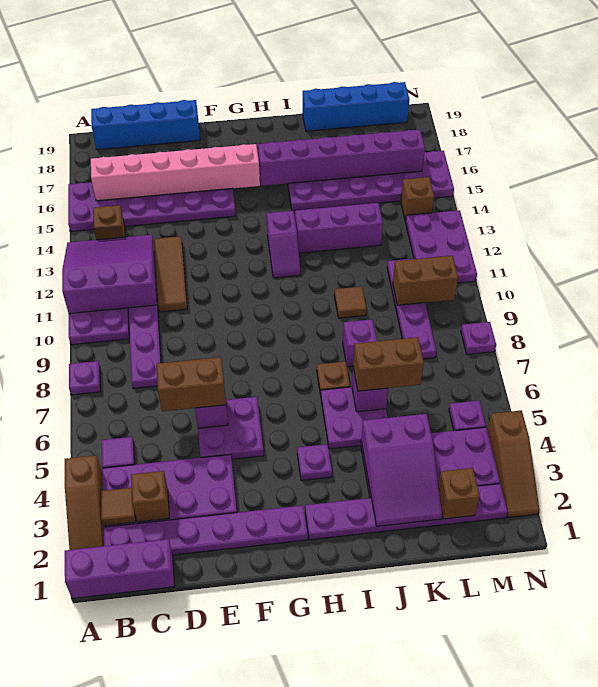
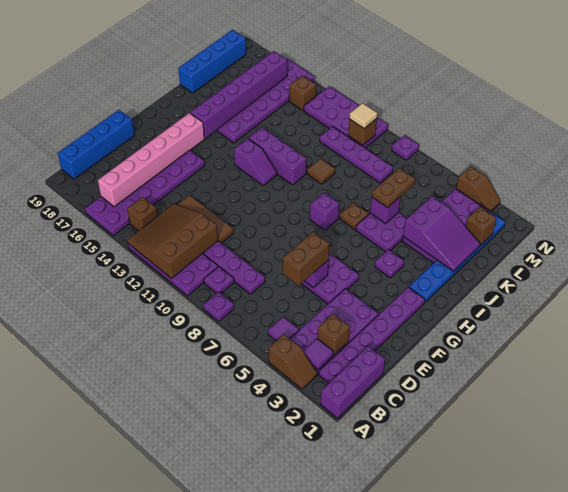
brown 1x3 slope [65,455,104,550] -> brown 1x2 slope [269,334,317,389]
purple 3x3 slope [62,235,157,314] -> brown 3x3 slope [127,204,218,278]
brown 1x1 tile [101,488,136,526] -> purple 1x1 tile [303,339,333,370]
purple 1x6 plate [305,484,508,540] -> blue 1x6 plate [409,211,505,303]
purple 1x3 brick [295,203,383,253] -> purple 1x3 brick turned to [248,128,306,185]
brown 1x2 brick [353,337,424,391] -> brown 1x2 plate [372,168,415,208]
purple 1x1 brick [343,319,377,367] -> purple 1x1 brick moved to [310,193,339,230]
brown 1x2 brick [393,256,458,305] -> brown 1x1 brick [348,119,377,145]
purple 1x1 plate [449,401,486,431] -> purple 1x1 plate moved to [204,266,234,293]
none -> tan 1x1 tile [349,103,377,128]
purple 2x3 plate [406,210,477,283] -> purple 2x4 plate [304,86,388,148]
brown 1x3 slope [487,410,540,518] -> brown 1x2 slope [456,166,501,212]

